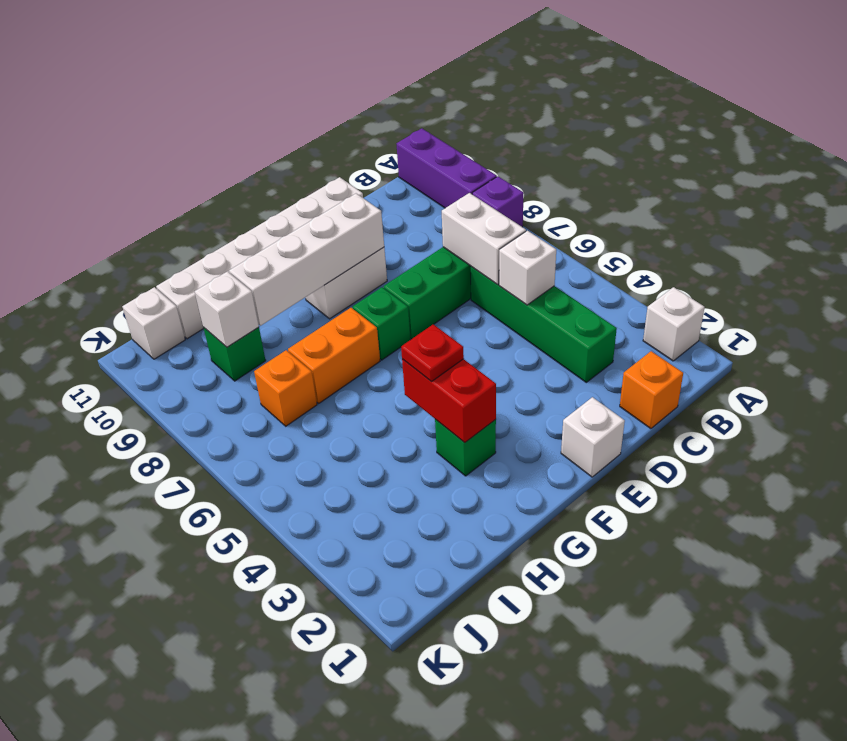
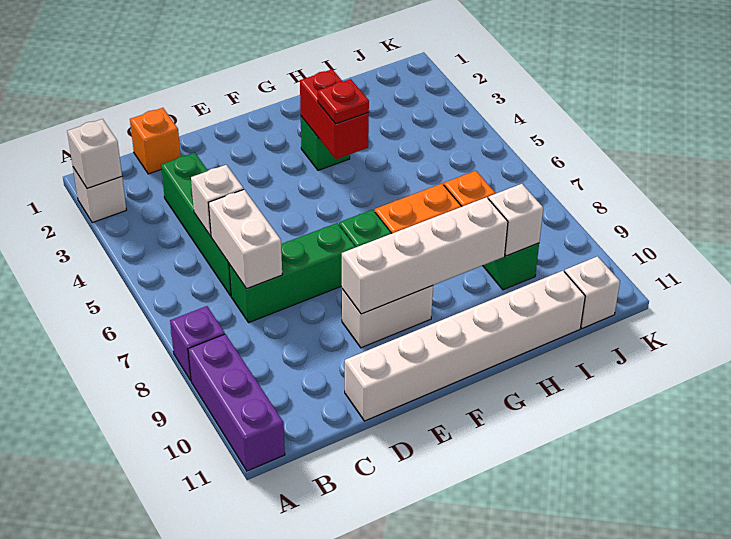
white 1x1 brick [561,397,625,477] -> white 1x1 brick moved to [67,119,122,189]

